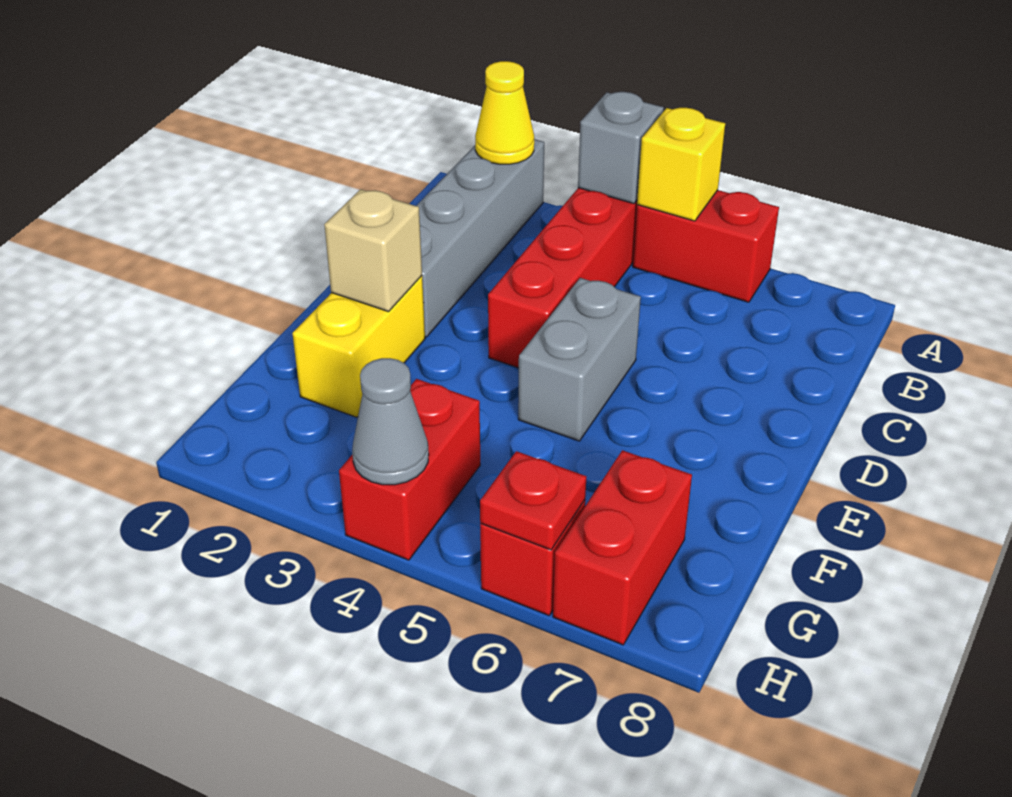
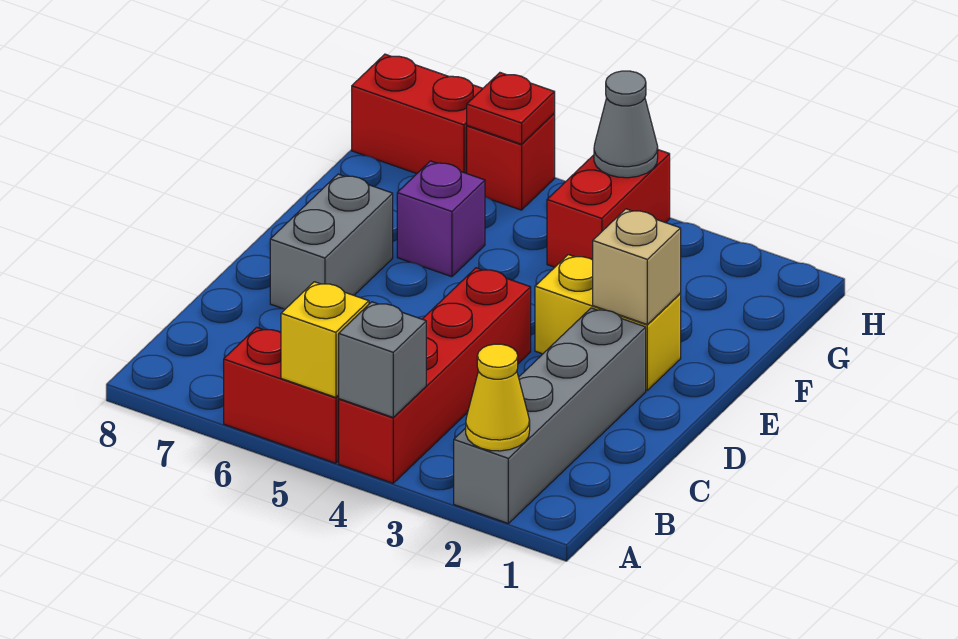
grey 1x2 brick [518,278,641,441] -> grey 1x2 brick moved to [270,174,393,309]
yellow 1x2 brick [292,276,425,417] -> yellow 1x2 brick turned to [535,255,681,390]
none -> purple 1x1 brick [397,161,485,277]
red 1x2 brick [553,450,692,645] -> red 1x2 brick turned to [352,54,483,174]

